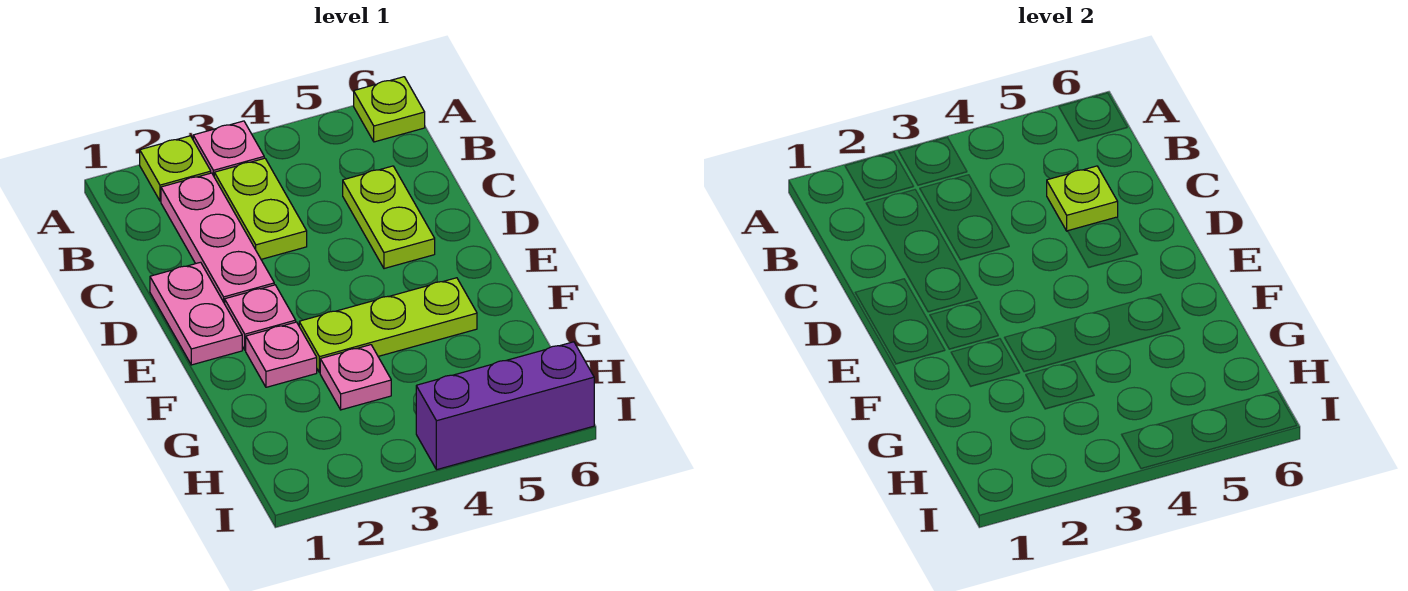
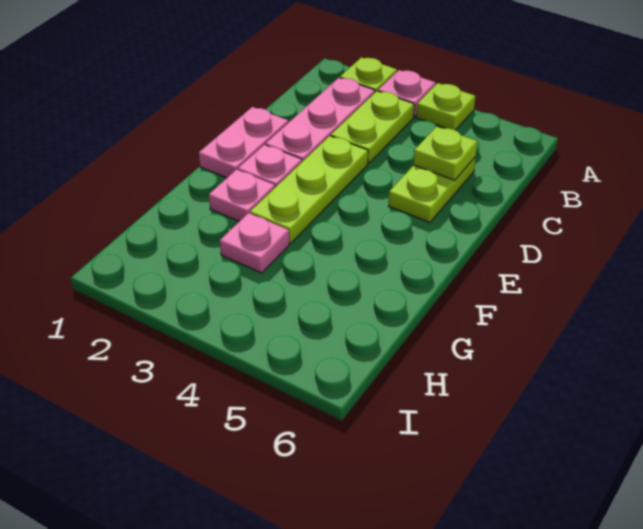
lime 1x1 plate [354,77,425,142] -> lime 1x1 plate moved to [416,83,475,130]
lime 1x3 plate [299,278,477,373] -> lime 1x3 plate turned to [250,136,368,243]
purple 1x3 brick [416,342,594,470] -> none

